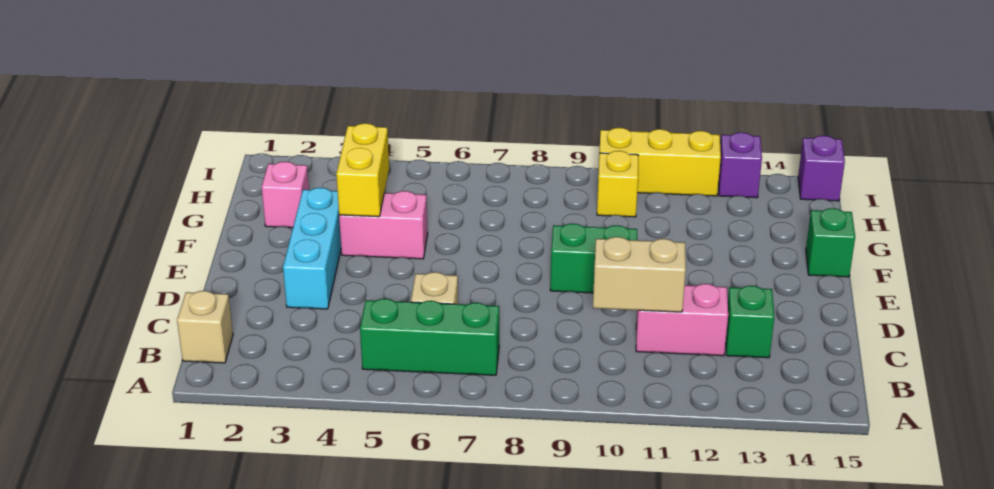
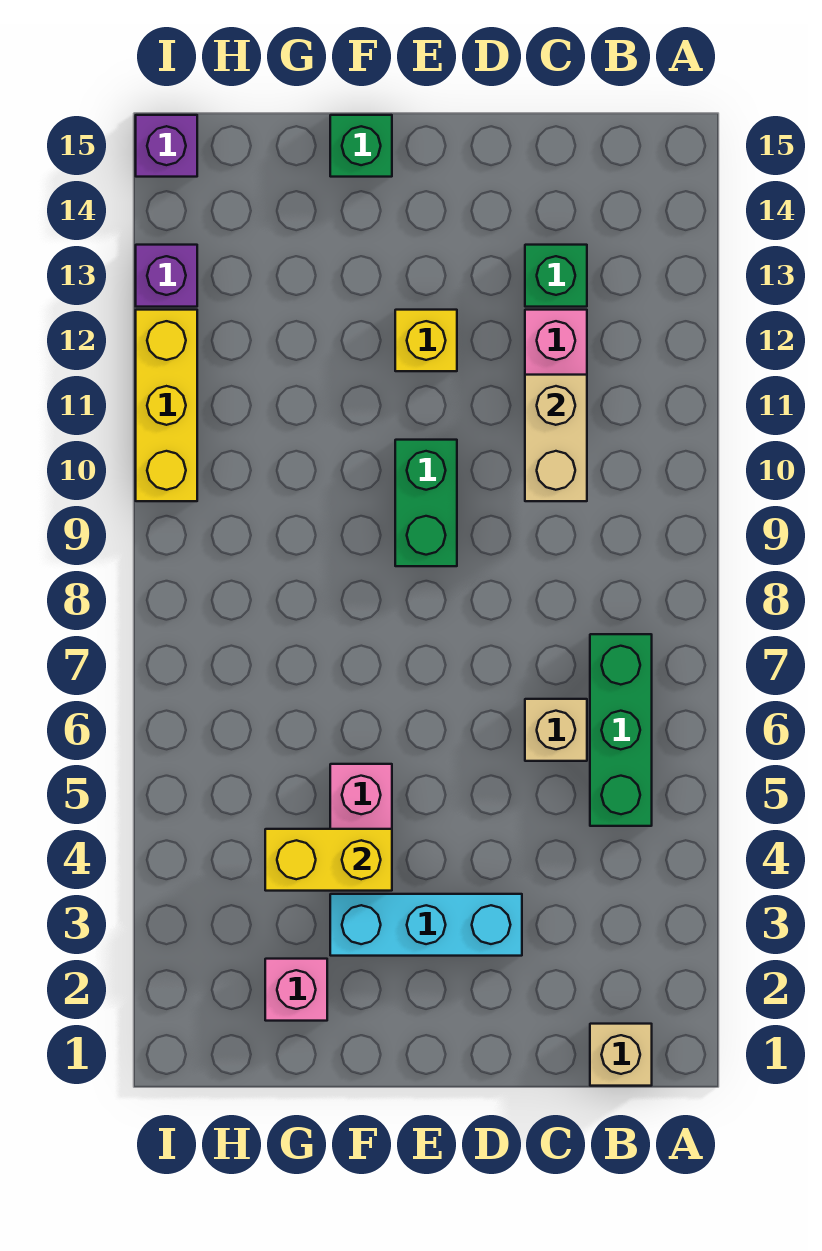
yellow 1x1 brick [597,151,638,217] -> yellow 1x1 brick moved to [395,310,457,371]

